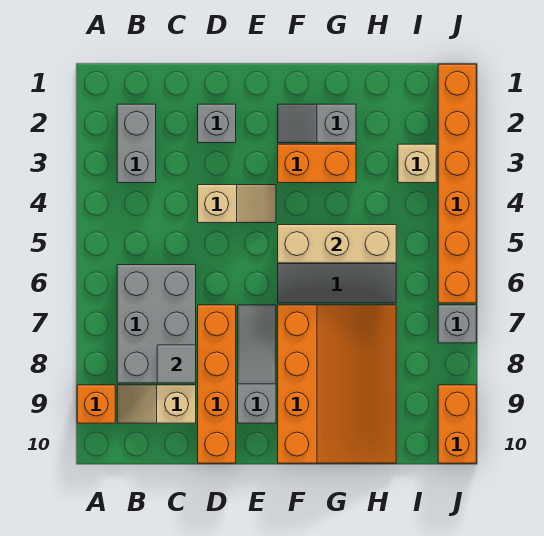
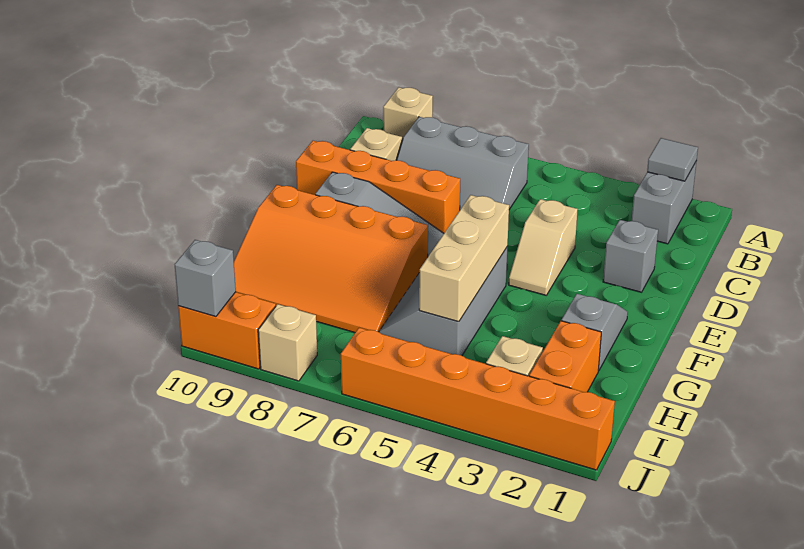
orange 1x1 brick [77,385,115,423] -> tan 1x1 brick [383,87,433,137]
grey 1x2 brick [117,104,156,183] -> grey 1x2 brick turned to [632,162,696,244]
grey 2x3 brick [117,265,196,383] -> grey 2x3 slope [397,117,529,209]
grey 1x1 tile [157,345,196,383] -> grey 1x1 tile moved to [647,138,698,181]
orange 1x2 brick [278,144,356,183] -> orange 1x2 brick moved to [529,321,601,392]
grey 1x1 brick [438,305,476,343] -> grey 1x1 brick moved to [175,240,236,317]
none -> tan 1x1 brick [258,304,317,381]

